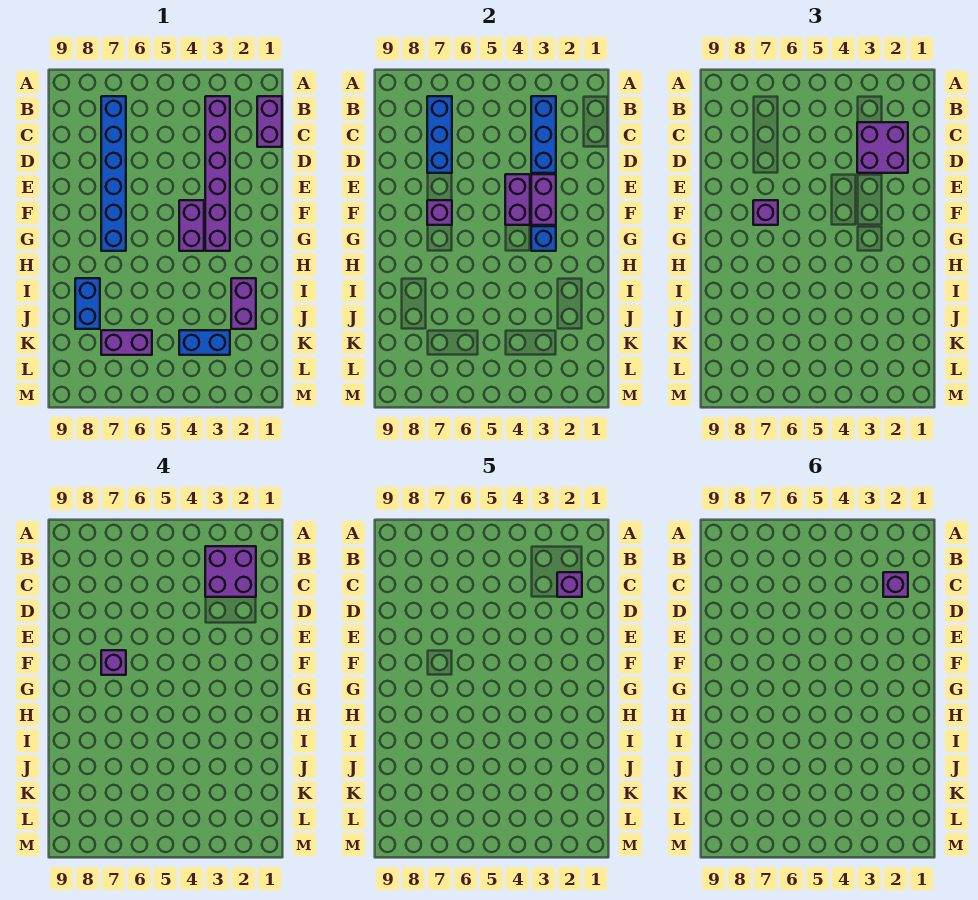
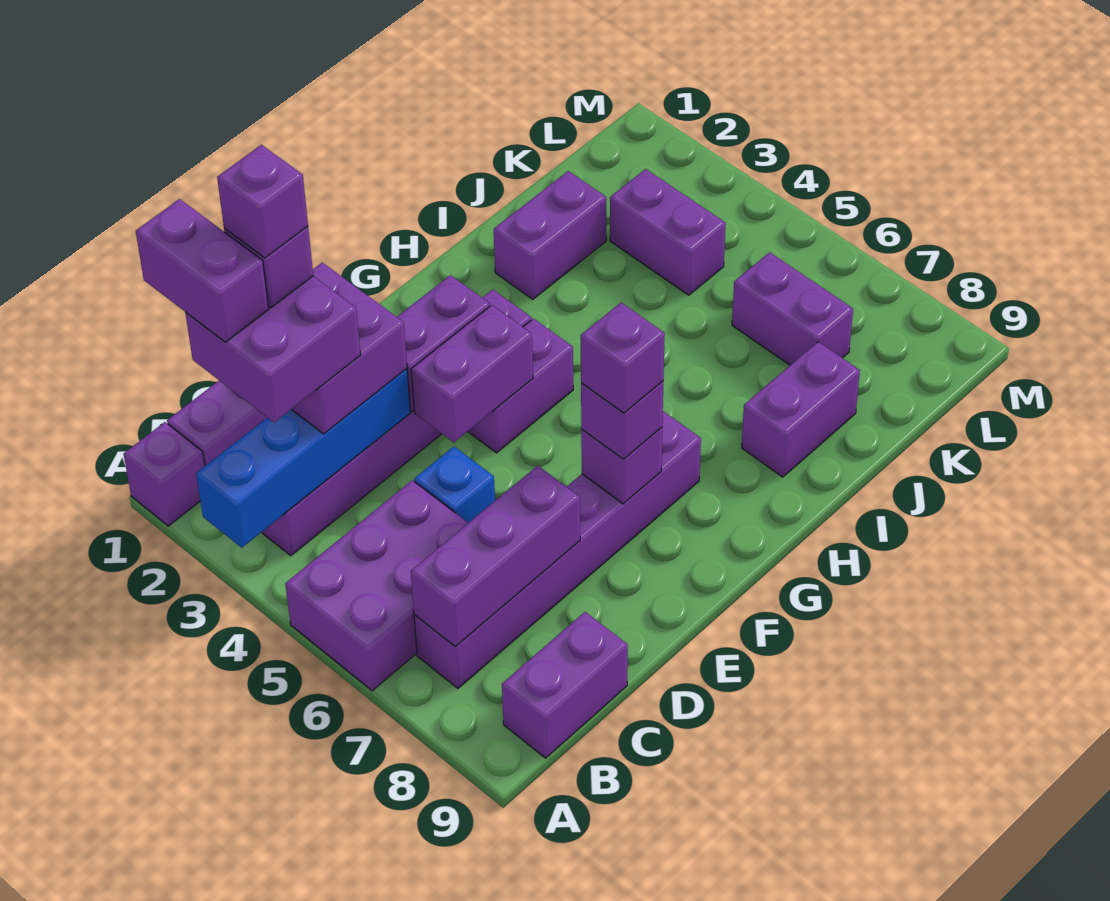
none -> purple 1x1 brick [124,422,205,526]
none -> purple 2x3 brick [285,480,468,691]
none -> purple 1x2 brick [136,199,269,342]
blue 1x3 brick [531,96,556,173] -> blue 1x4 brick [196,369,410,548]
blue 1x6 brick [101,96,126,251] -> purple 1x6 brick [414,411,701,688]
blue 1x3 brick [427,96,452,173] -> purple 1x3 brick [411,466,580,646]
none -> purple 1x2 brick [502,612,628,758]
blue 1x1 brick [531,226,556,251] -> blue 1x1 brick moved to [414,447,495,523]
blue 1x2 brick [75,278,100,329] -> purple 1x2 brick [742,342,860,477]
blue 1x2 brick [179,330,230,355] -> purple 1x2 brick [610,169,726,295]

